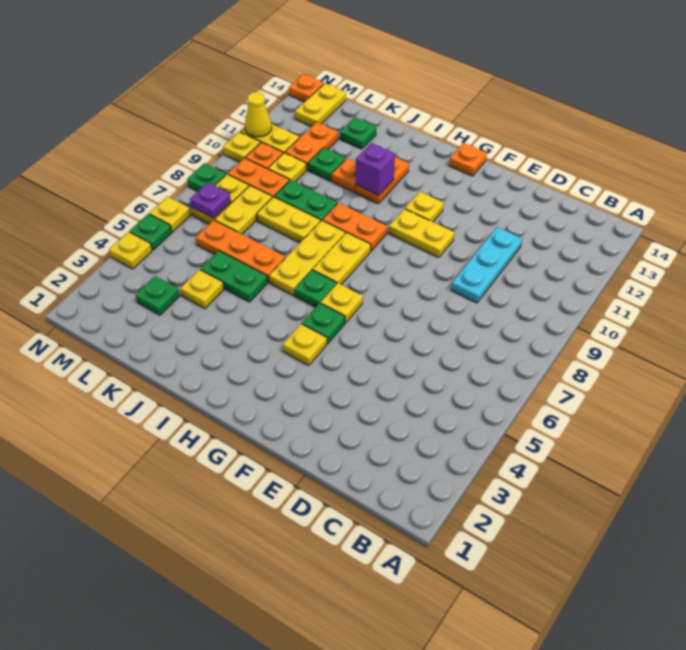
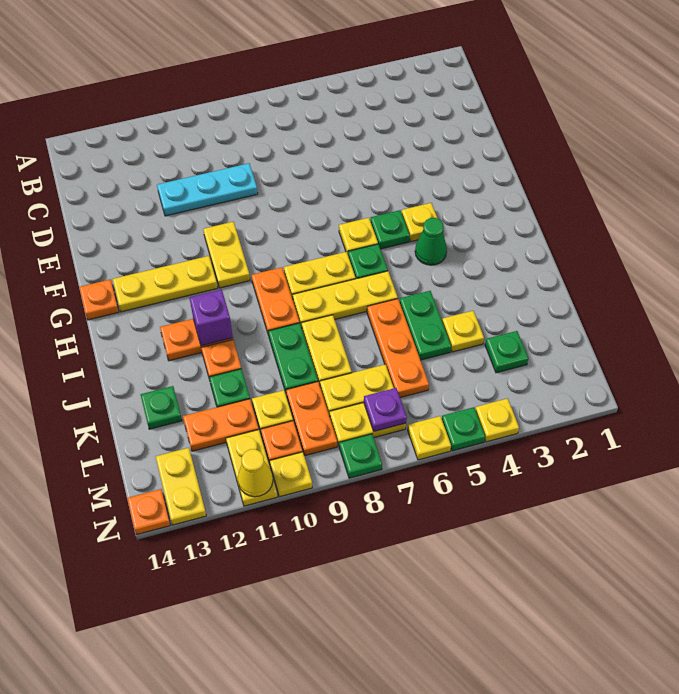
yellow 1x1 plate [405,192,444,222] -> yellow 1x3 plate [113,256,218,312]
none -> green 1x1 cone [415,218,447,265]
yellow 1x2 plate [295,83,346,127] -> yellow 1x2 plate turned to [156,448,206,525]

